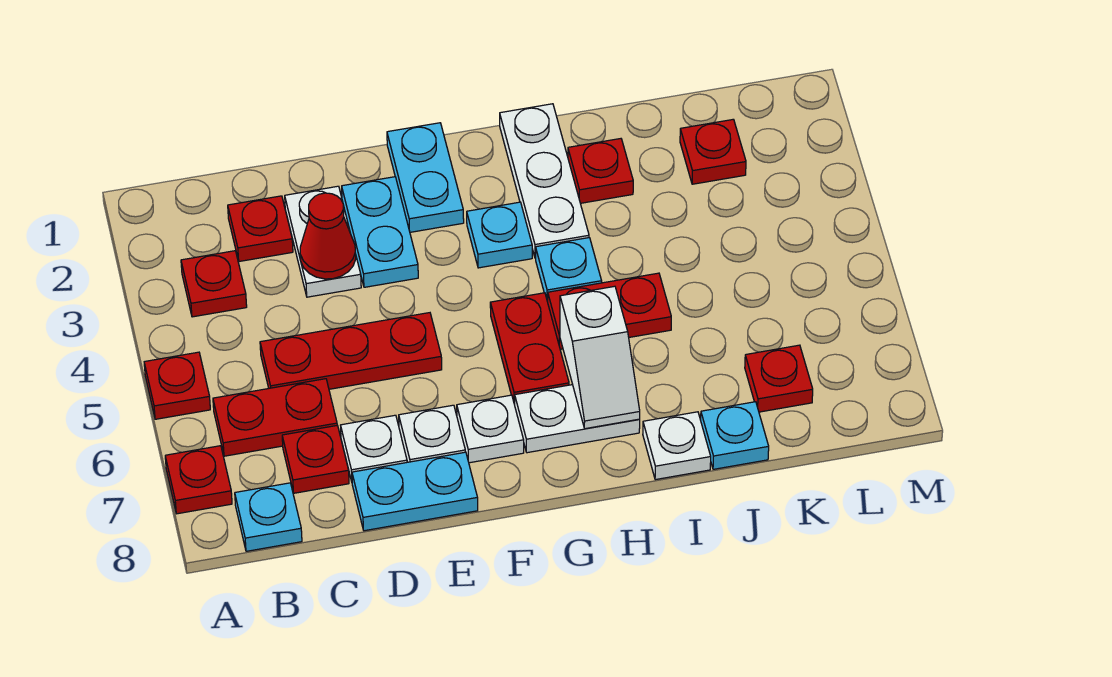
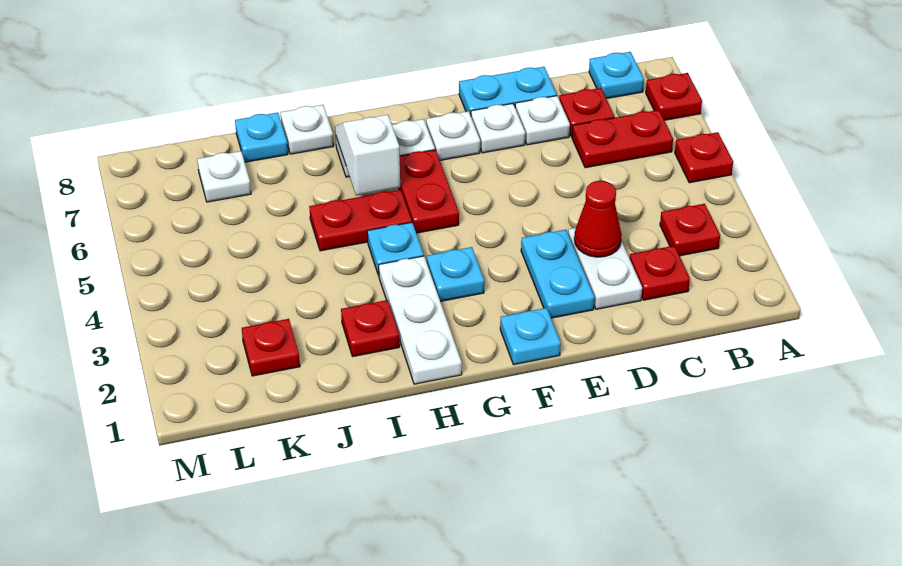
red 1x3 plate [260,313,442,389] -> none
cyan 1x2 plate [387,123,464,232] -> cyan 1x1 plate [500,308,561,365]
red 1x1 plate [745,345,813,412] -> white 1x1 plate [197,151,251,202]

